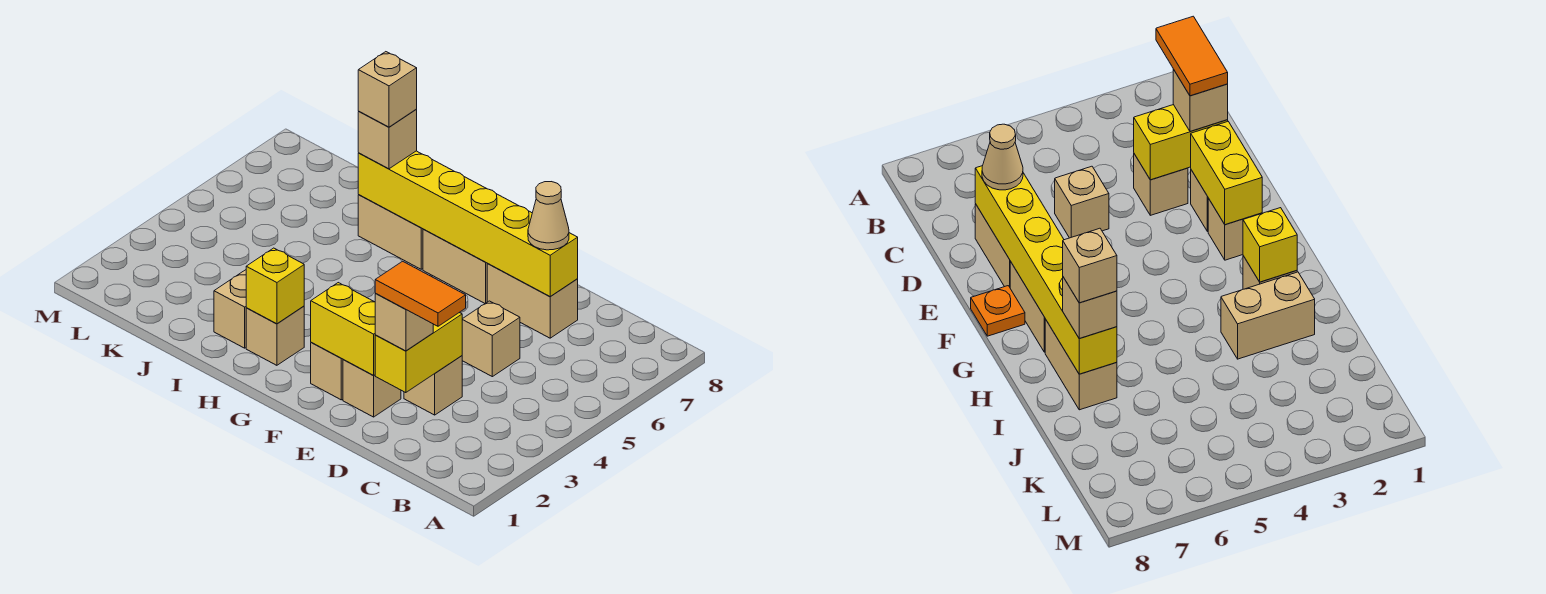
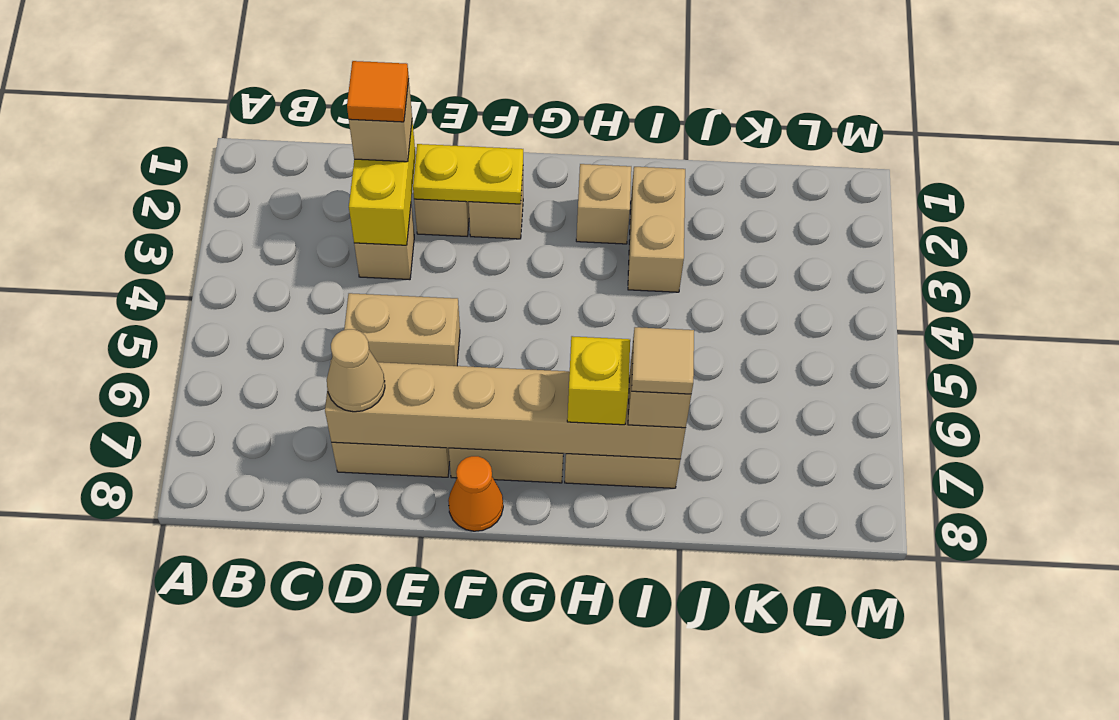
orange 1x2 tile [375,261,466,326] -> orange 1x1 tile [347,61,409,122]
tan 1x1 brick [462,301,520,377] -> tan 1x2 brick [344,293,460,366]
yellow 1x6 brick [358,151,578,297] -> tan 1x6 brick [325,362,686,459]
yellow 1x2 brick [311,283,375,375] -> yellow 1x2 plate [413,144,523,204]
orange 1x1 plate [971,286,1025,336] -> orange 1x1 cone [448,456,503,531]
yellow 1x1 brick [246,248,304,324] -> yellow 1x1 brick moved to [567,336,630,425]
tan 1x1 brick [358,52,417,127] -> tan 1x1 tile [632,327,694,394]

